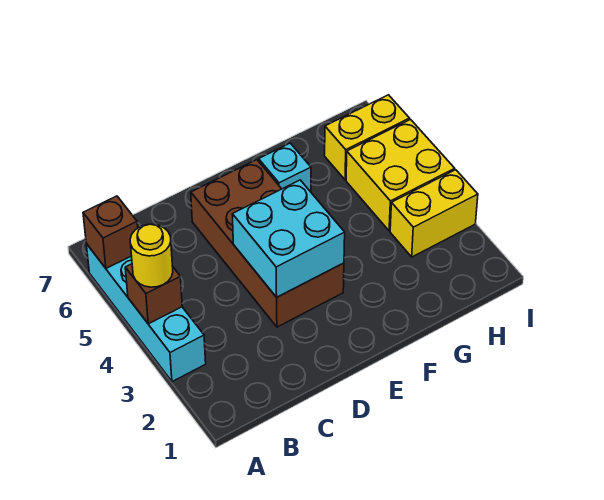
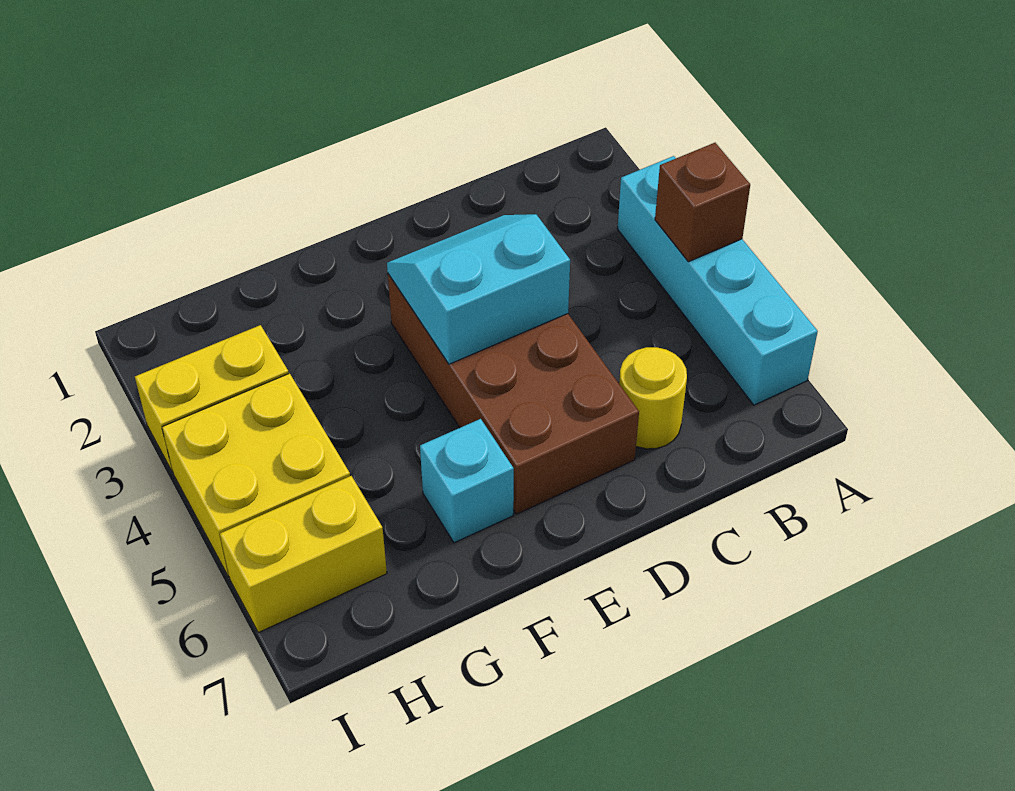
yellow 1x1 round brick [130,224,173,287] -> yellow 1x1 round brick moved to [619,347,687,449]
brown 1x1 brick [83,196,138,268] -> none
cyan 2x2 brick [232,180,345,297] -> cyan 2x2 slope [387,214,570,364]

